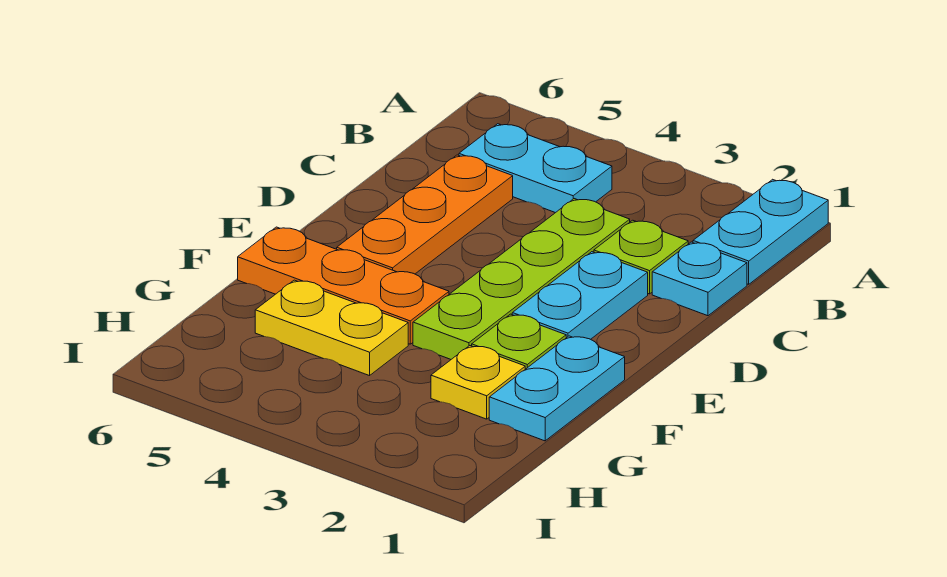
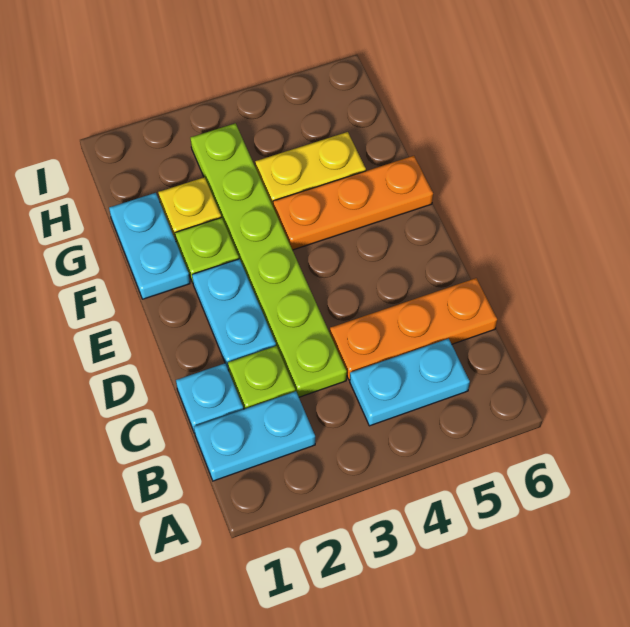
cyan 1x2 plate [693,179,828,284] -> cyan 1x2 plate turned to [194,391,315,481]
lime 1x4 plate [413,199,630,359] -> lime 1x6 plate [190,123,347,397]
orange 1x3 plate [337,155,513,274] -> orange 1x3 plate turned to [330,278,497,380]

